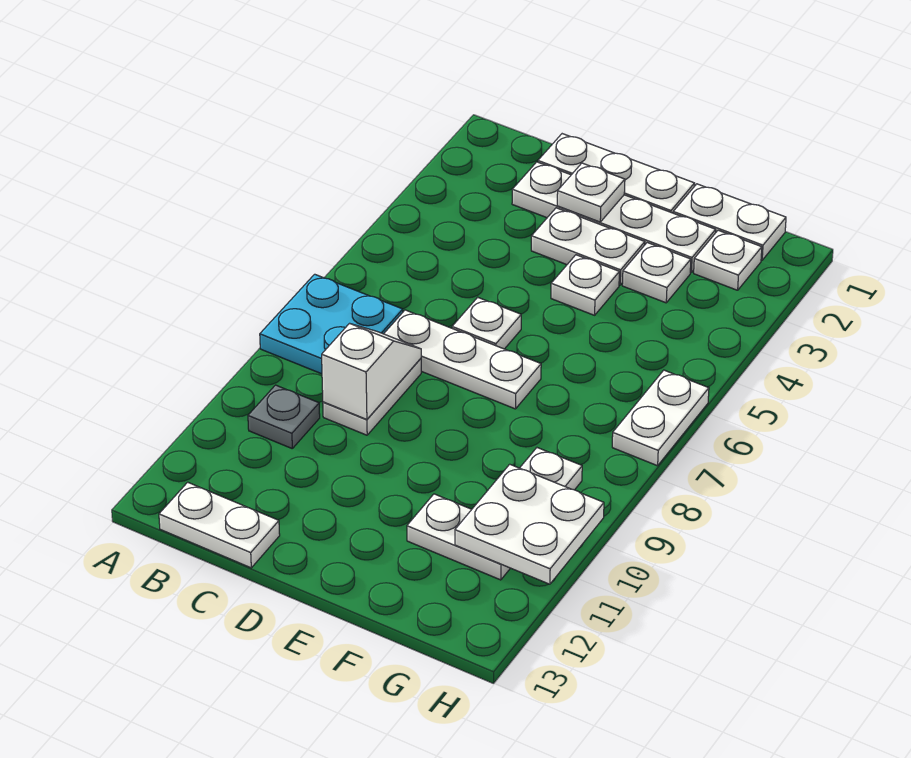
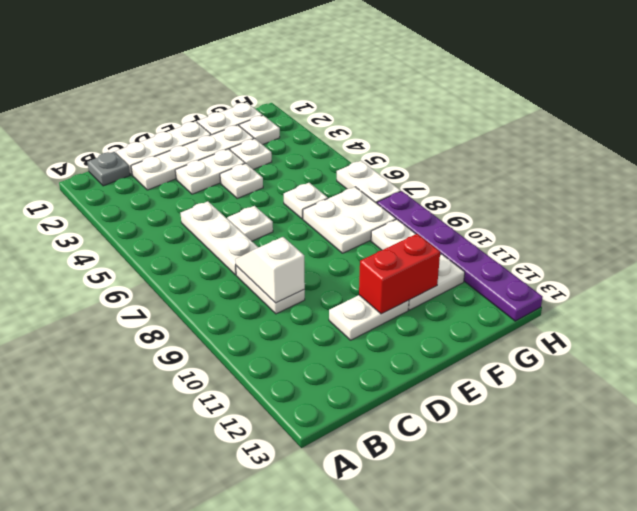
cyan 2x2 plate [260,274,403,374] -> none
grey 1x1 plate [248,385,320,448] -> grey 1x1 plate moved to [87,152,130,186]
white 1x2 plate [159,482,280,568] -> white 1x2 plate moved to [329,295,409,340]
white 1x3 plate [384,310,541,409] -> white 1x3 plate turned to [181,201,258,275]
white 1x1 plate [557,163,625,222] -> white 1x1 plate moved to [284,183,328,219]
none -> red 1x2 brick [359,234,440,314]
white 2x2 plate [455,464,604,584] -> white 2x2 plate moved to [303,187,396,253]
none -> purple 1x6 plate [377,191,542,321]

